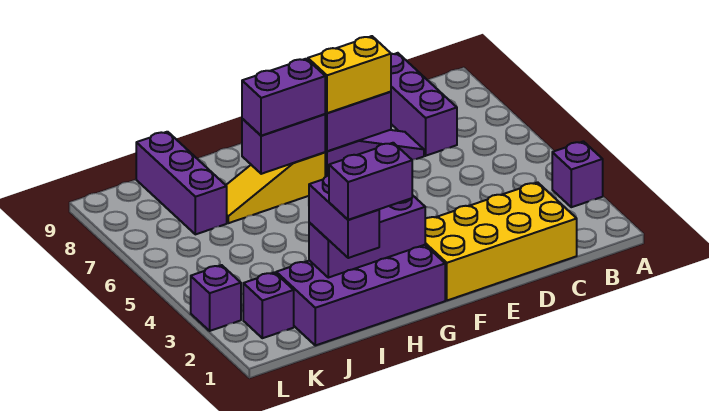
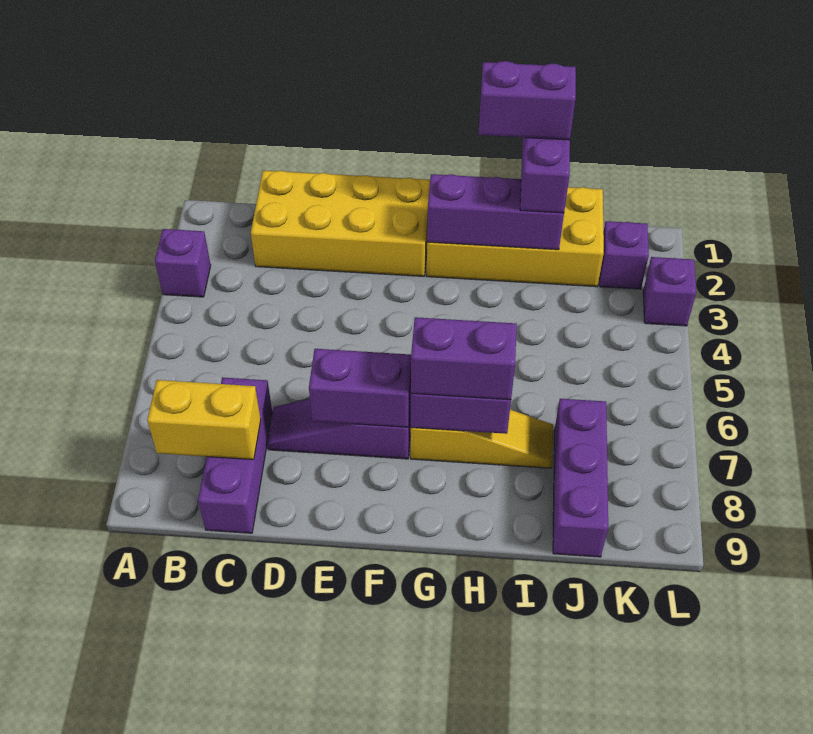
yellow 1x2 brick [308,36,391,113] -> yellow 1x2 brick moved to [147,380,261,460]
purple 2x4 brick [276,245,445,345] -> yellow 2x4 brick [427,187,604,287]

